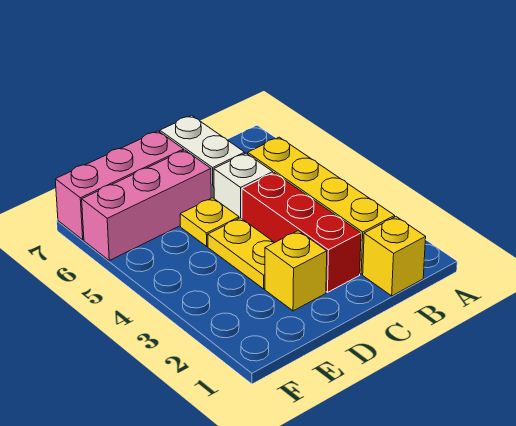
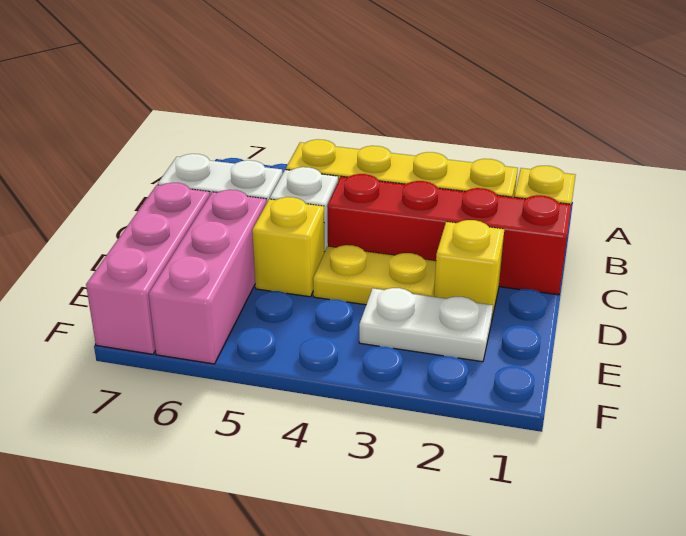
red 1x3 brick [242,173,361,292] -> red 1x4 brick [327,174,571,295]
yellow 1x1 plate [180,198,239,246] -> yellow 1x1 brick [252,197,324,297]
none -> white 1x2 plate [359,288,493,362]

